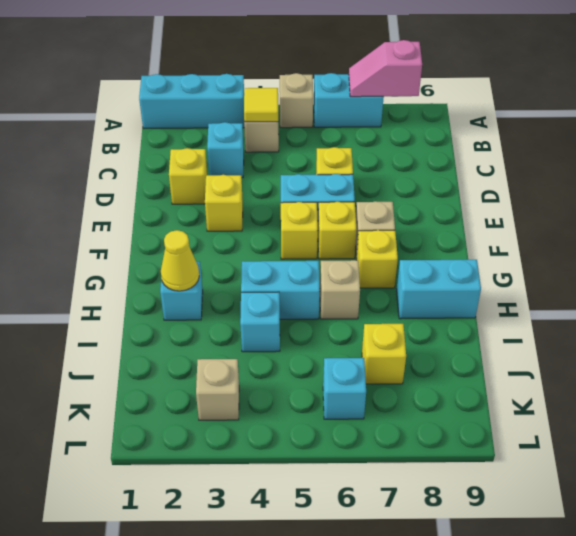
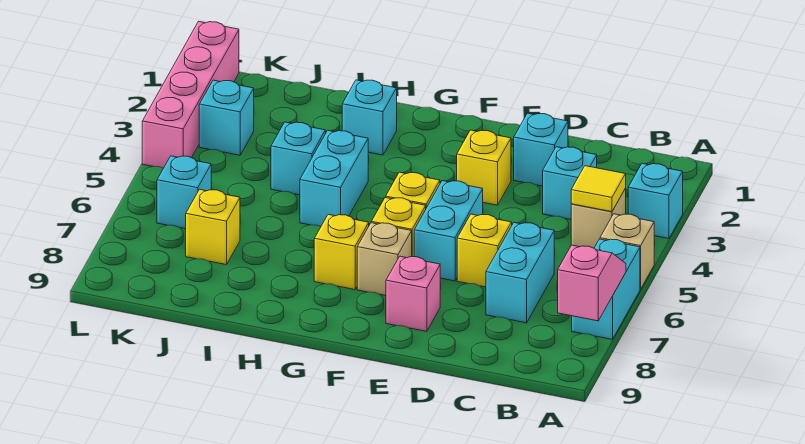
cyan 1x3 brick [139,74,244,129] -> cyan 1x1 brick [628,163,683,239]
yellow 1x1 brick [169,148,207,204] -> cyan 1x1 brick [514,113,568,186]
none -> pink 1x1 brick [386,256,440,331]
yellow 1x1 cone [161,230,199,291] -> none
tan 1x1 brick [320,260,360,319] -> none
cyan 1x2 brick [397,260,481,319] -> cyan 1x2 brick moved to [486,223,554,323]
tan 1x1 brick [196,359,239,420] -> cyan 1x1 brick [199,80,254,155]
none -> pink 1x4 brick [142,21,239,168]

